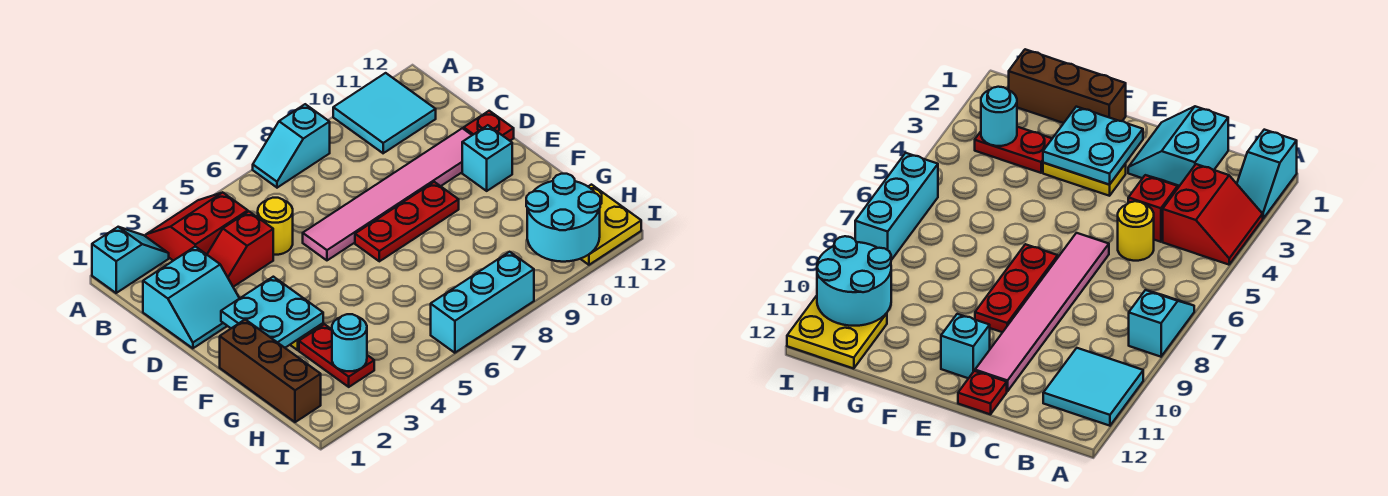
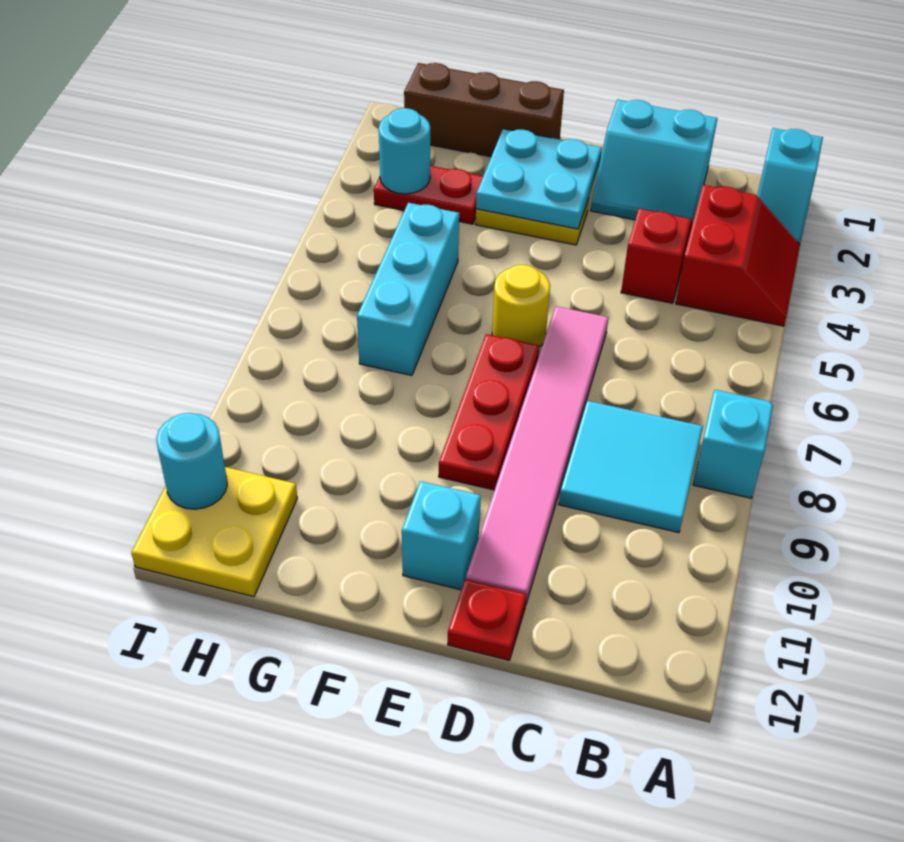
cyan 2x2 tile [333,73,436,153] -> cyan 2x2 tile moved to [559,401,703,533]
cyan 2x2 slope [143,246,239,348] -> cyan 2x2 slope turned to [590,99,717,223]
yellow 1x1 round brick [258,198,293,255] -> yellow 1x1 round brick moved to [492,265,550,347]
cyan 2x2 round brick [526,174,600,262] -> cyan 1x1 round brick [156,413,227,509]
cyan 1x3 brick [431,252,534,353] -> cyan 1x3 brick moved to [357,203,459,375]

